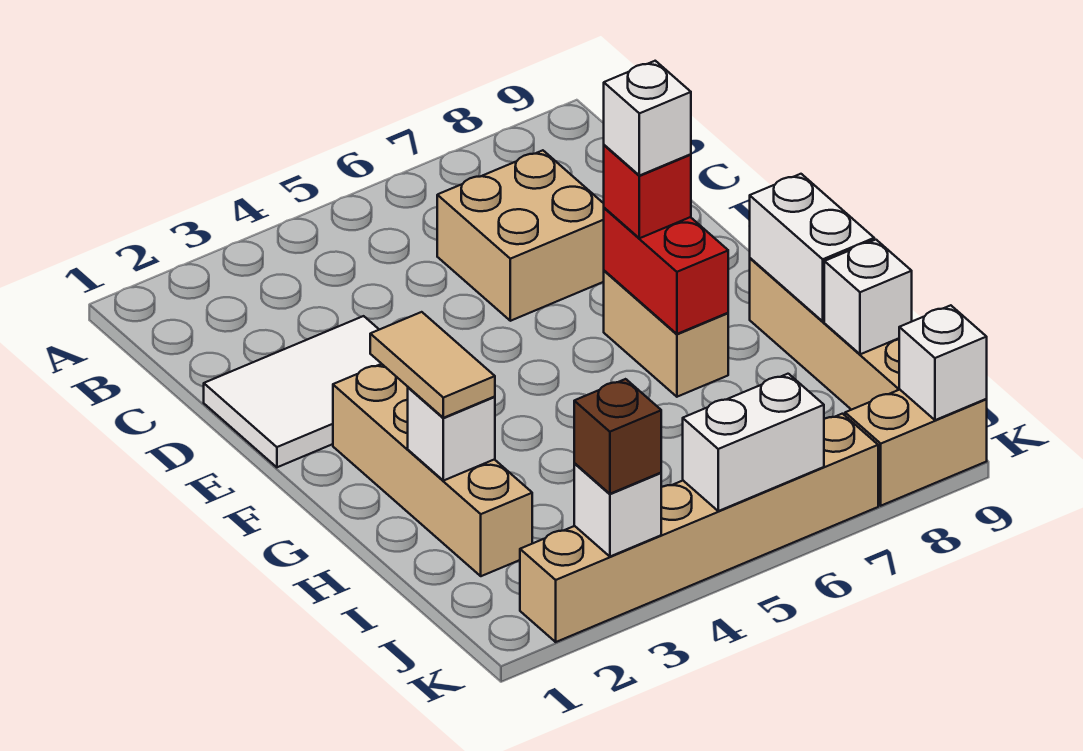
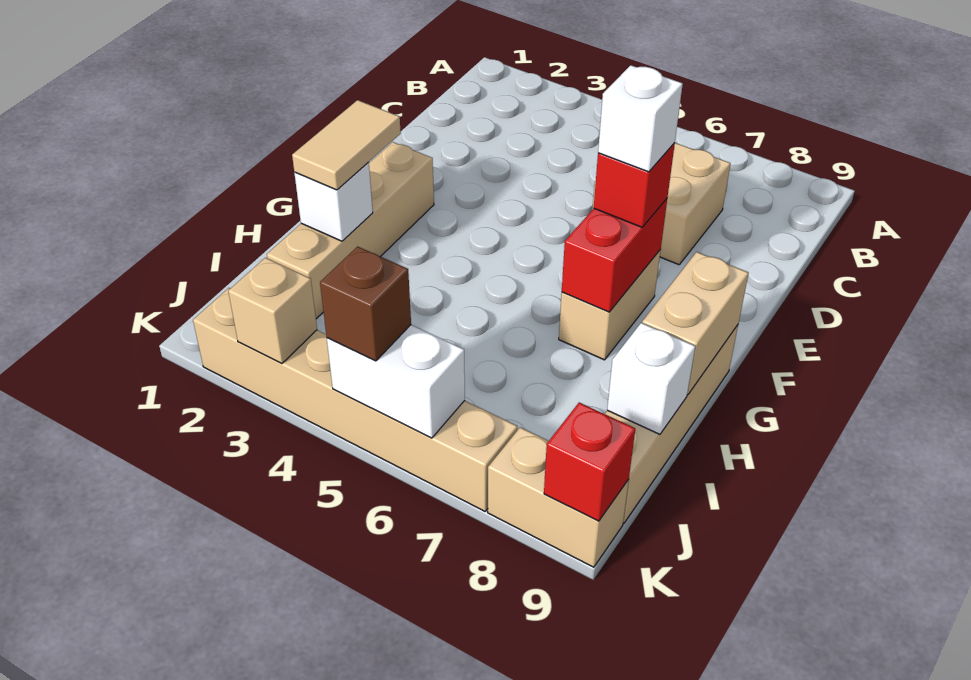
white 2x3 tile [204,316,381,467] -> none
white 1x2 brick [750,174,874,321] -> tan 1x2 brick [642,252,749,395]
white 1x1 brick [574,464,661,557] -> tan 1x1 brick [228,258,317,363]
brown 1x1 brick [574,379,661,494] -> brown 1x1 brick moved to [320,247,411,361]
white 1x1 brick [899,305,987,420] -> red 1x1 brick [544,403,635,521]

